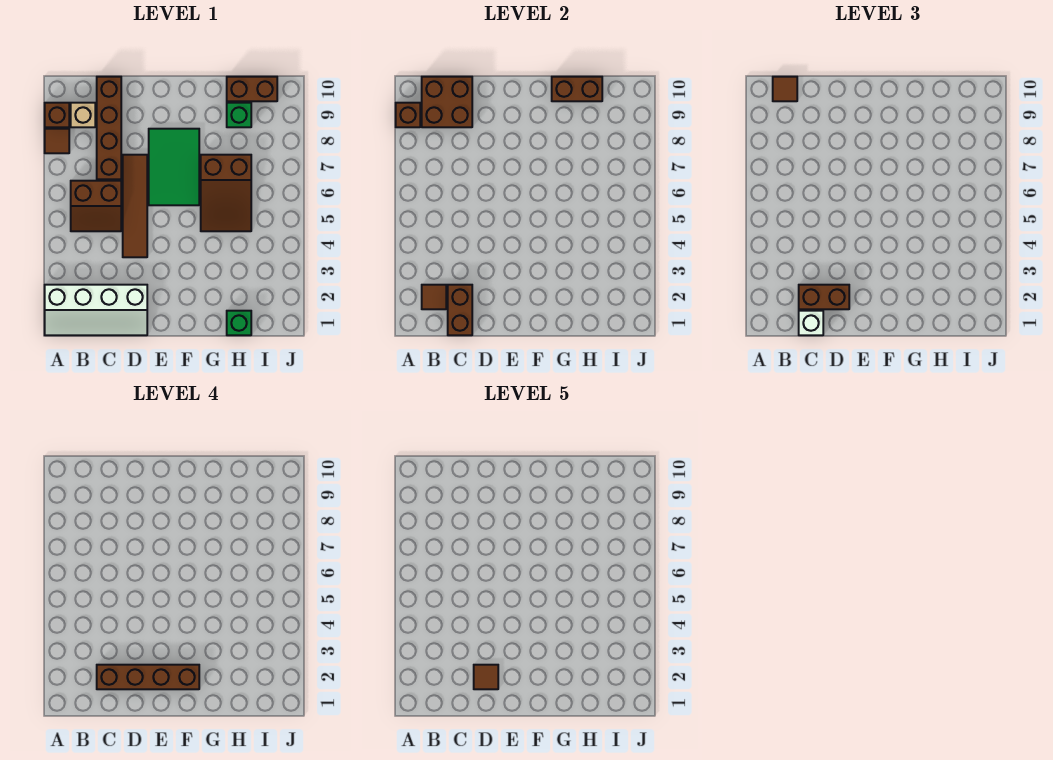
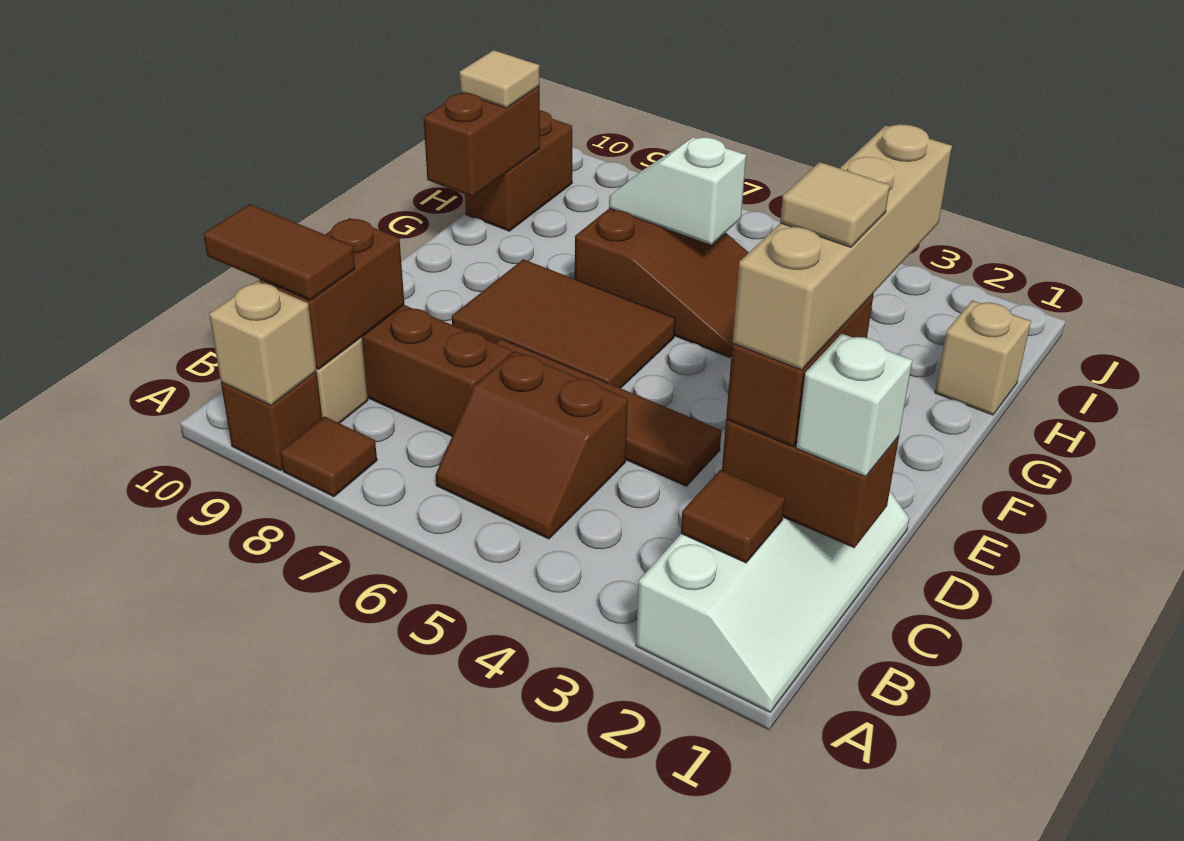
brown 1x1 brick [396,103,420,127] -> tan 1x1 brick [209,281,316,405]
brown 2x2 slope [71,181,121,231] -> brown 2x2 slope turned to [436,351,628,539]
brown 2x2 brick [422,77,472,127] -> brown 1x2 brick [259,218,404,369]
brown 1x1 tile [773,77,797,101] -> brown 1x2 tile [203,204,355,300]
brown 1x4 brick [97,665,199,689] -> tan 1x4 brick [733,124,952,370]
brown 1x1 tile [474,665,498,689] -> tan 1x1 tile [780,162,890,247]
green 2x3 tile [149,129,199,205] -> brown 2x3 tile [452,259,675,388]
green 1x1 brick [227,311,251,335] -> tan 1x1 brick [935,300,1031,415]
none -> white 1x2 slope [609,137,746,245]
green 1x1 brick [227,103,251,127] -> none
none -> tan 1x1 tile [460,50,540,108]

